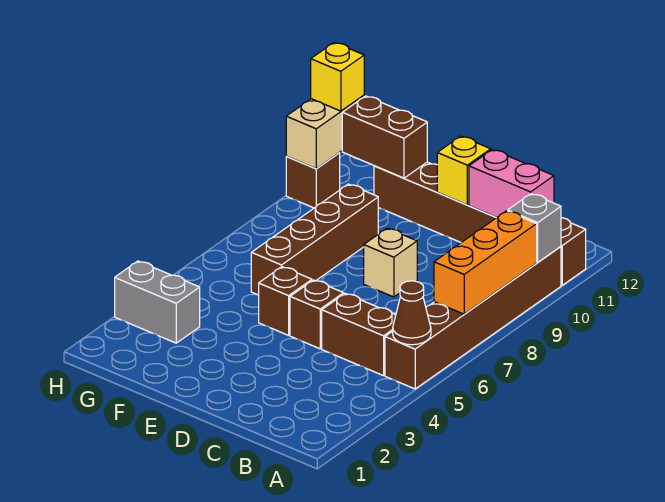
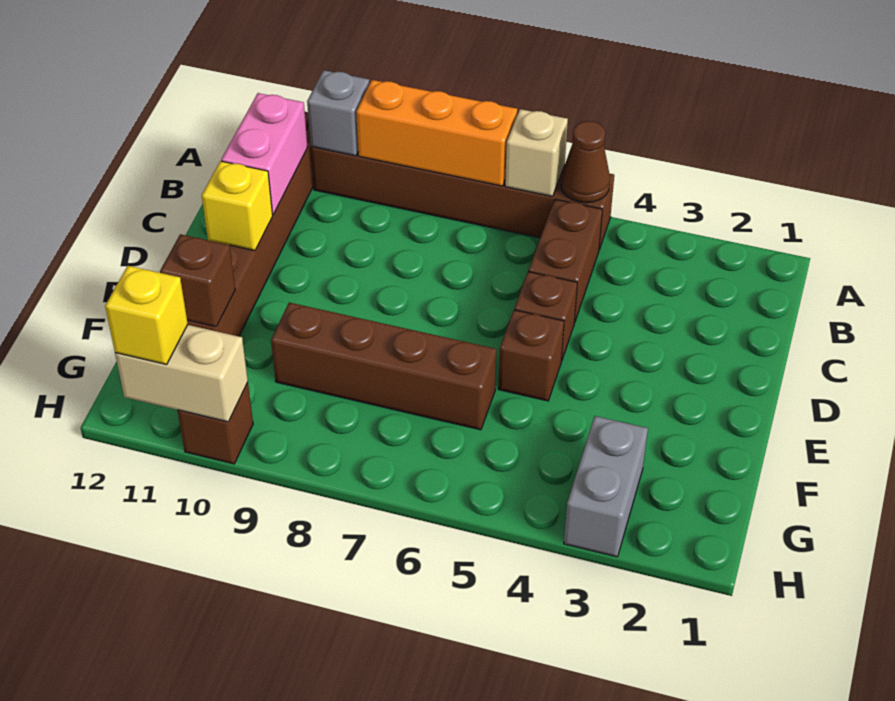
tan 1x1 brick [364,228,417,297] -> tan 1x1 brick moved to [505,109,568,196]
brown 1x2 brick [342,96,427,178] -> brown 1x1 brick [160,234,235,327]

